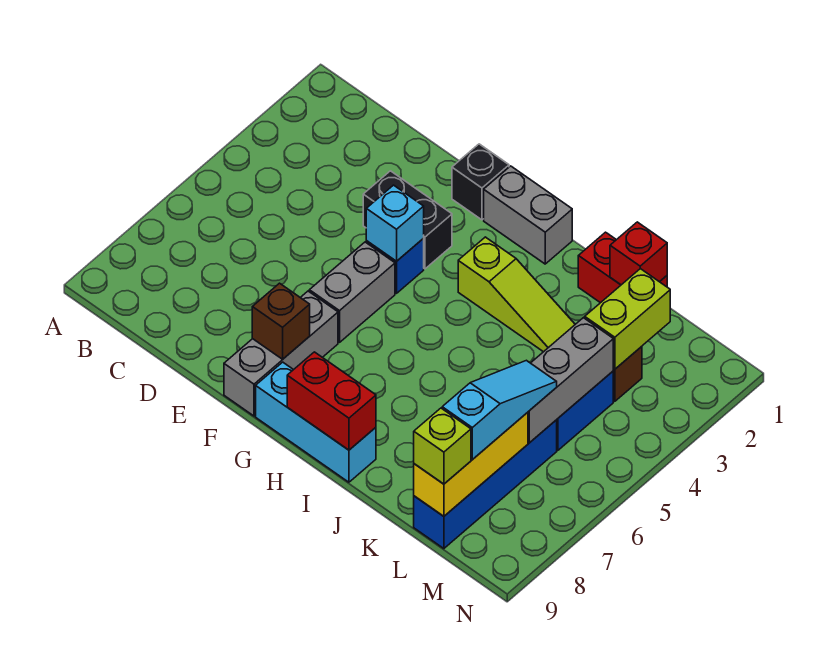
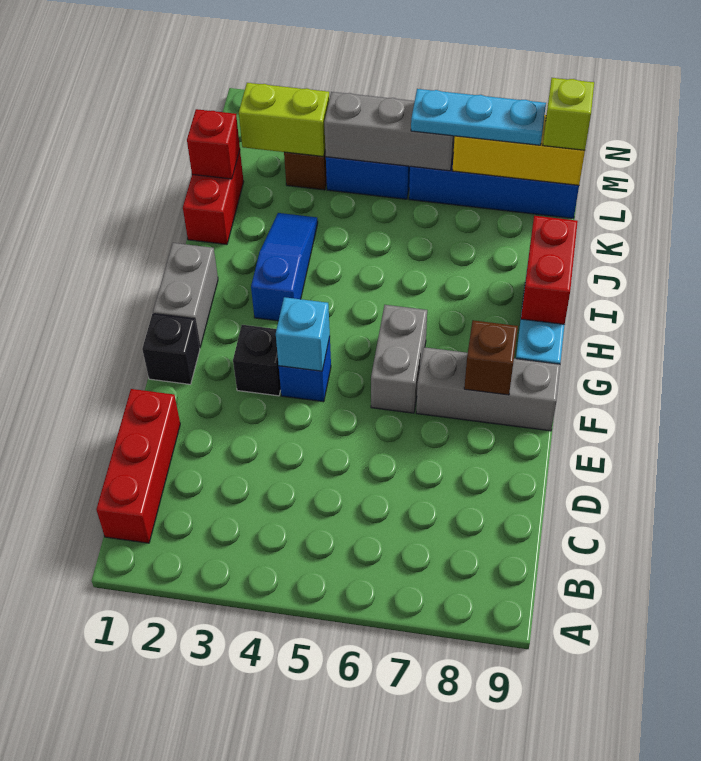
none -> red 1x3 brick [96,389,180,543]
black 1x2 brick [363,171,452,269] -> black 1x1 brick [233,325,281,396]
grey 1x2 brick [309,242,395,342] -> grey 1x2 brick turned to [371,305,427,413]
lime 1x3 slope [458,237,575,352] -> blue 1x3 slope [251,213,318,321]
cyan 1x3 slope [442,360,557,460] -> cyan 1x3 plate [411,89,546,145]

